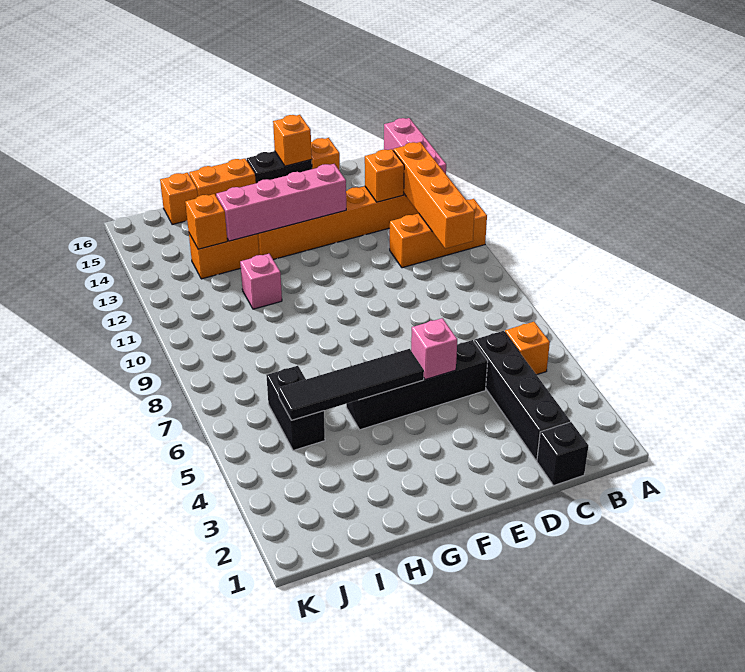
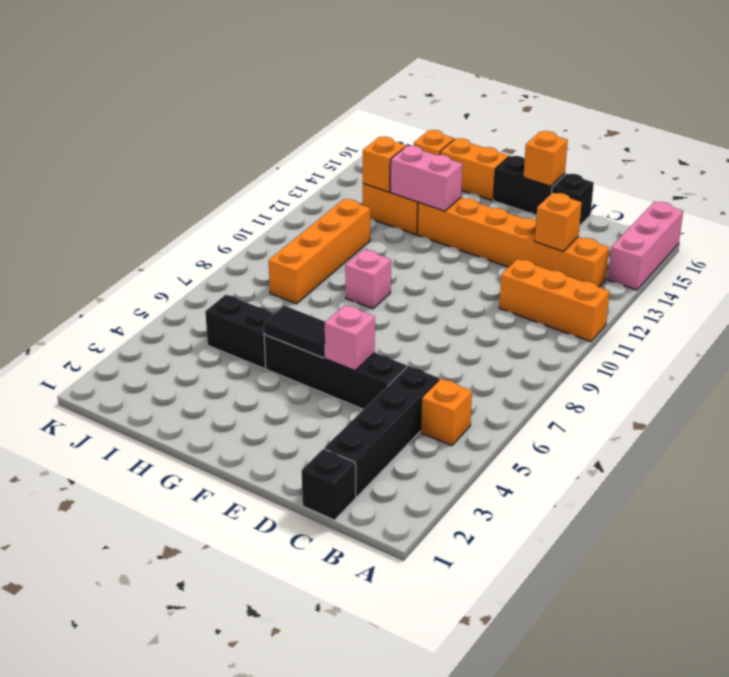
orange 1x4 brick [393,142,475,249] -> orange 1x4 brick moved to [269,199,370,304]
orange 1x1 brick [311,138,340,171] -> black 1x1 brick [552,174,594,225]
pink 1x4 brick [216,164,346,241] -> pink 1x2 brick [390,146,462,211]
black 1x4 tile [278,349,424,420] -> black 1x2 tile [264,306,325,358]
pink 1x1 brick [240,254,282,309] -> pink 1x1 brick moved to [345,249,391,309]
black 1x2 brick [266,366,325,451] -> black 1x2 brick turned to [205,295,274,368]

